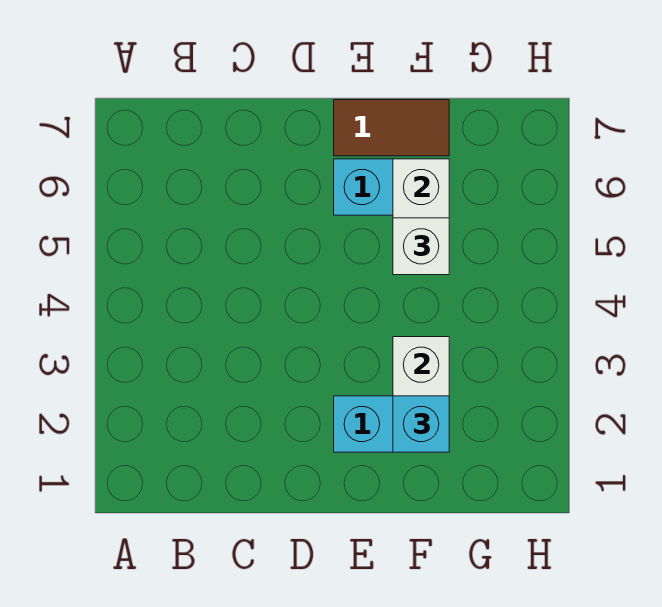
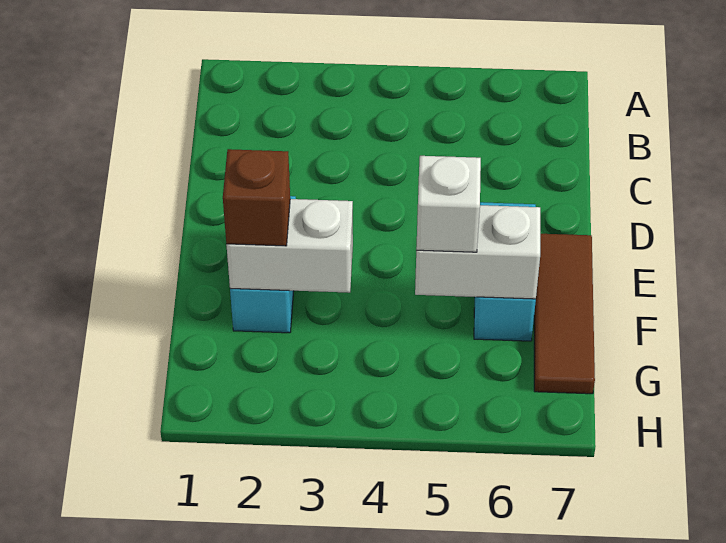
brown 1x2 tile [334,100,449,156] -> brown 1x3 tile [534,234,595,394]
cyan 1x1 brick [393,396,449,452] -> brown 1x1 brick [223,149,290,246]

